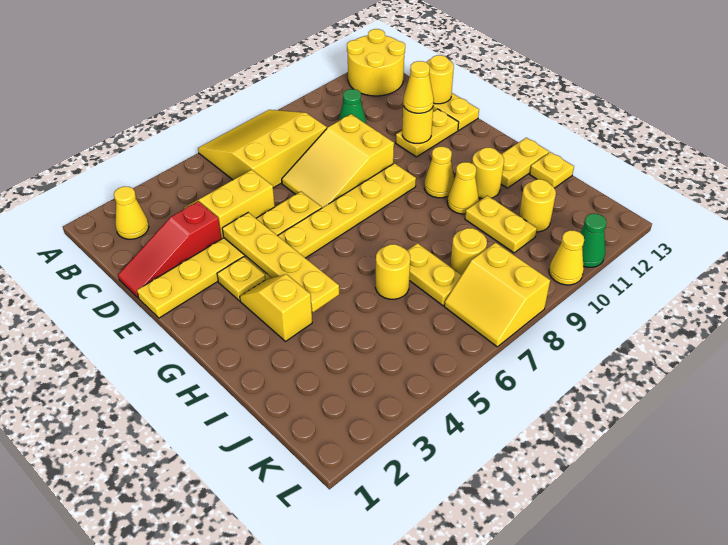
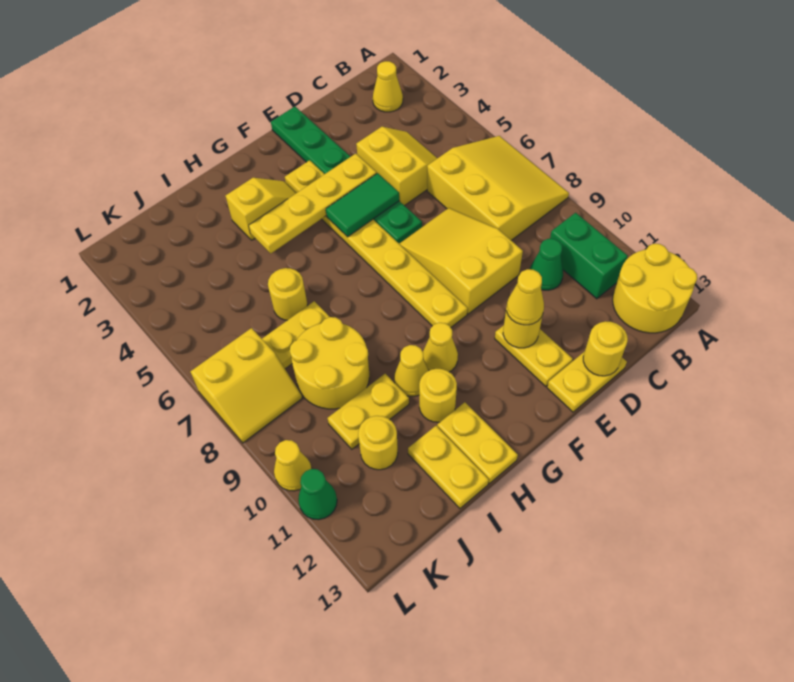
none -> green 1x2 brick [550,213,628,299]
red 1x3 slope [118,201,221,298] -> none
yellow 1x6 plate [137,192,322,318] -> green 1x6 plate [271,107,422,243]
none -> green 1x2 tile [326,173,399,237]
yellow 1x1 plate [530,152,574,188] -> yellow 1x2 plate [408,426,489,508]
yellow 1x1 round brick [450,228,487,275] -> yellow 2x2 round brick [290,317,369,409]
yellow 2x2 slope [444,243,550,347] -> yellow 2x2 slope turned to [190,328,302,443]

